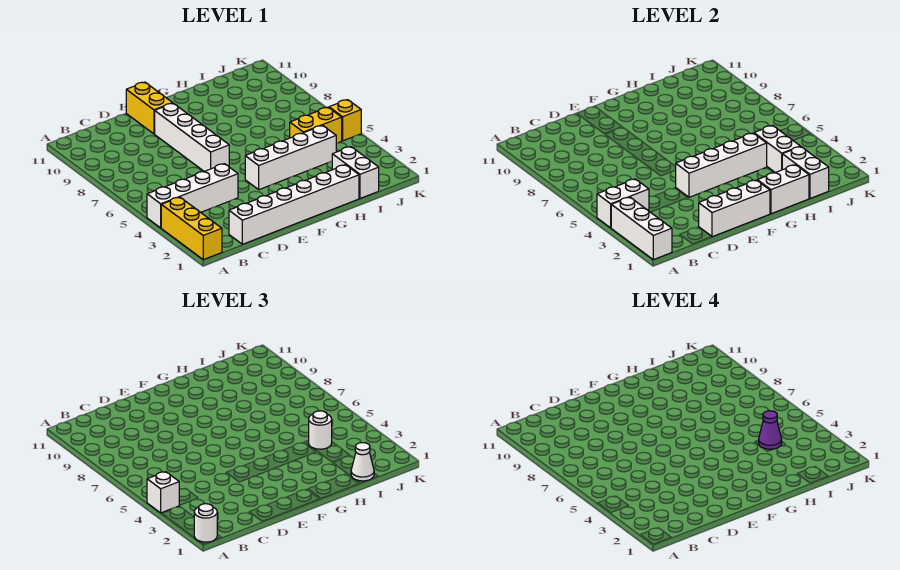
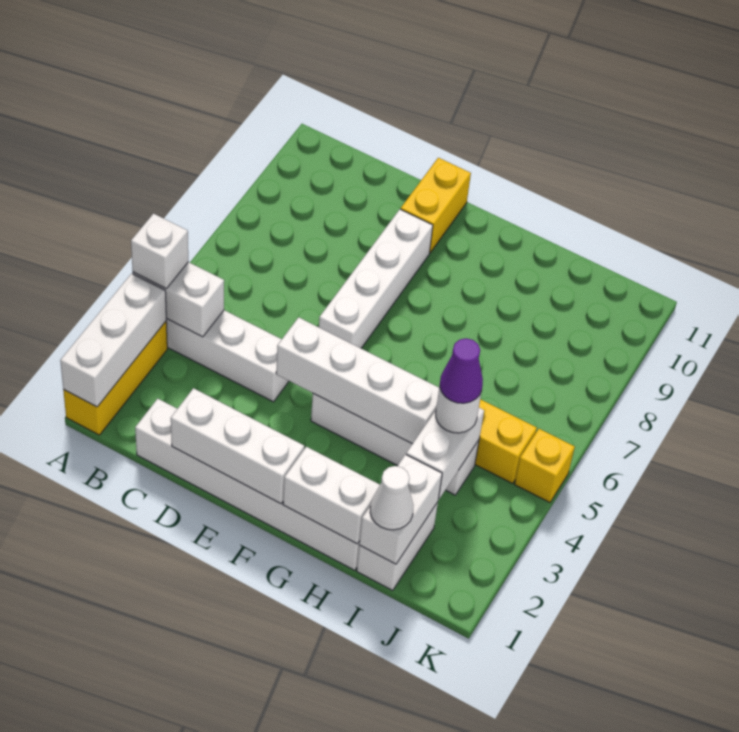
white 1x1 round brick [194,504,217,542] -> none

